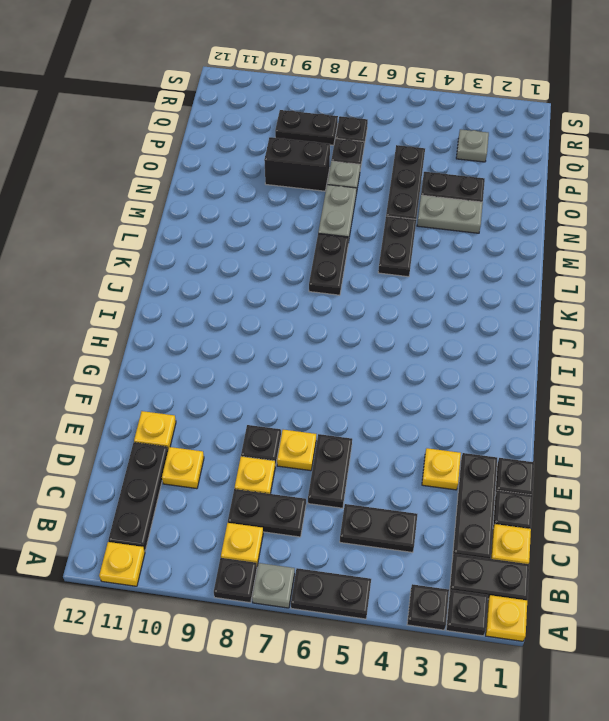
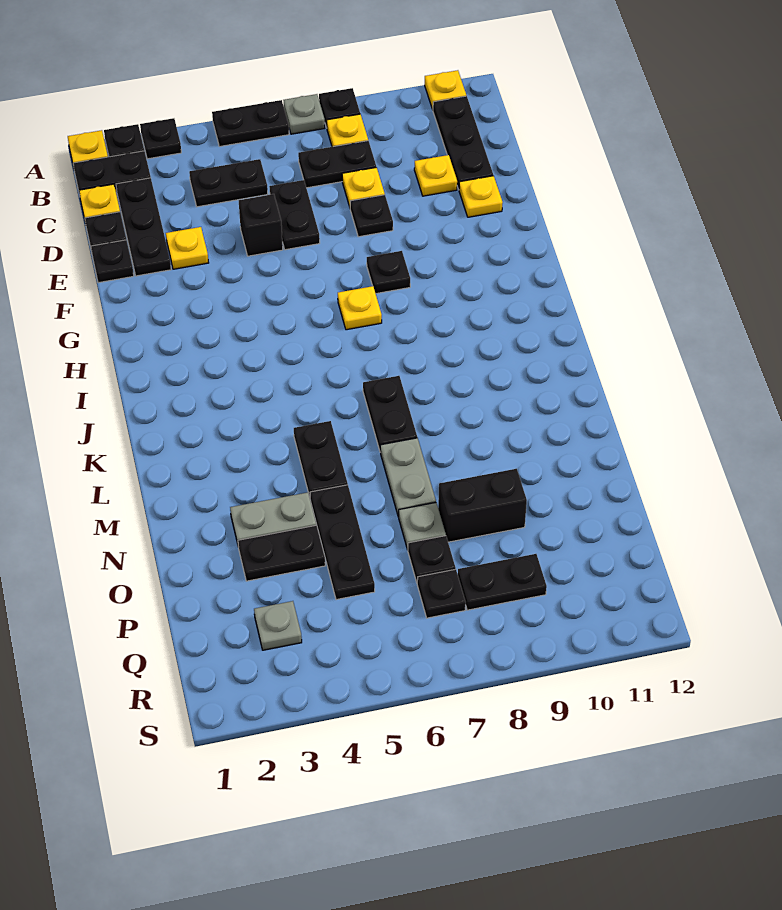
none -> black 1x1 brick [239,194,283,256]
yellow 1x1 plate [277,430,316,471] -> yellow 1x1 plate moved to [338,286,382,330]
none -> black 1x1 plate [367,251,410,294]

